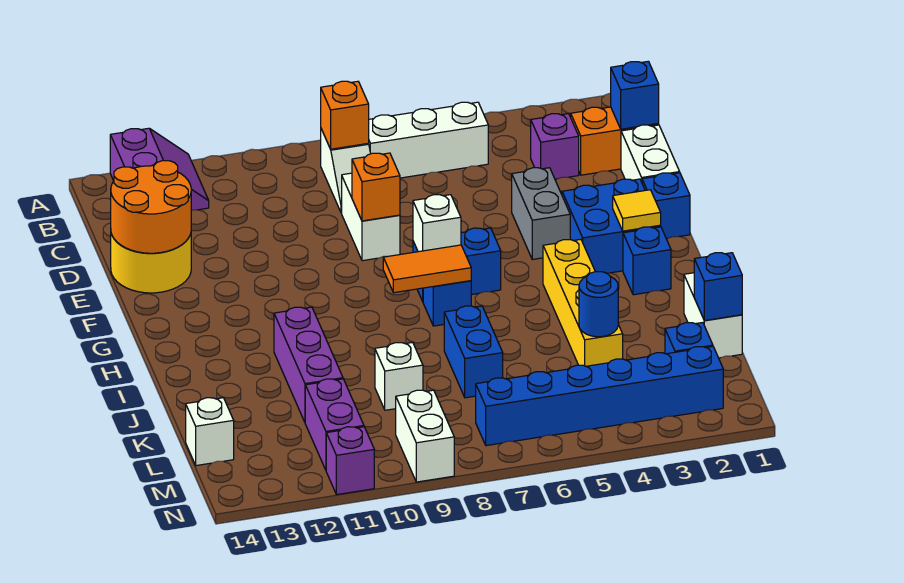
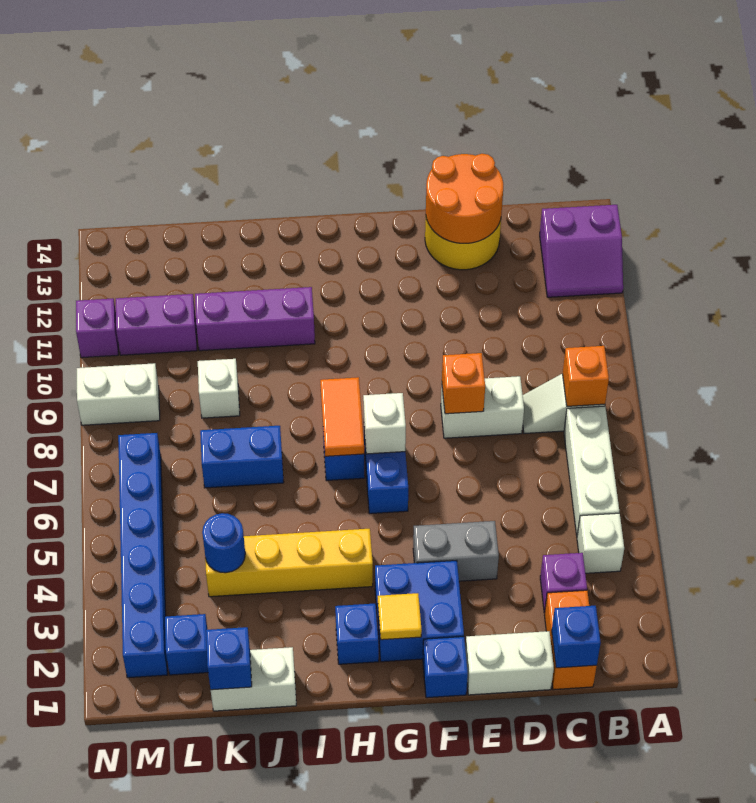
white 1x1 brick [186,398,234,466] -> white 1x1 brick moved to [577,513,624,573]

